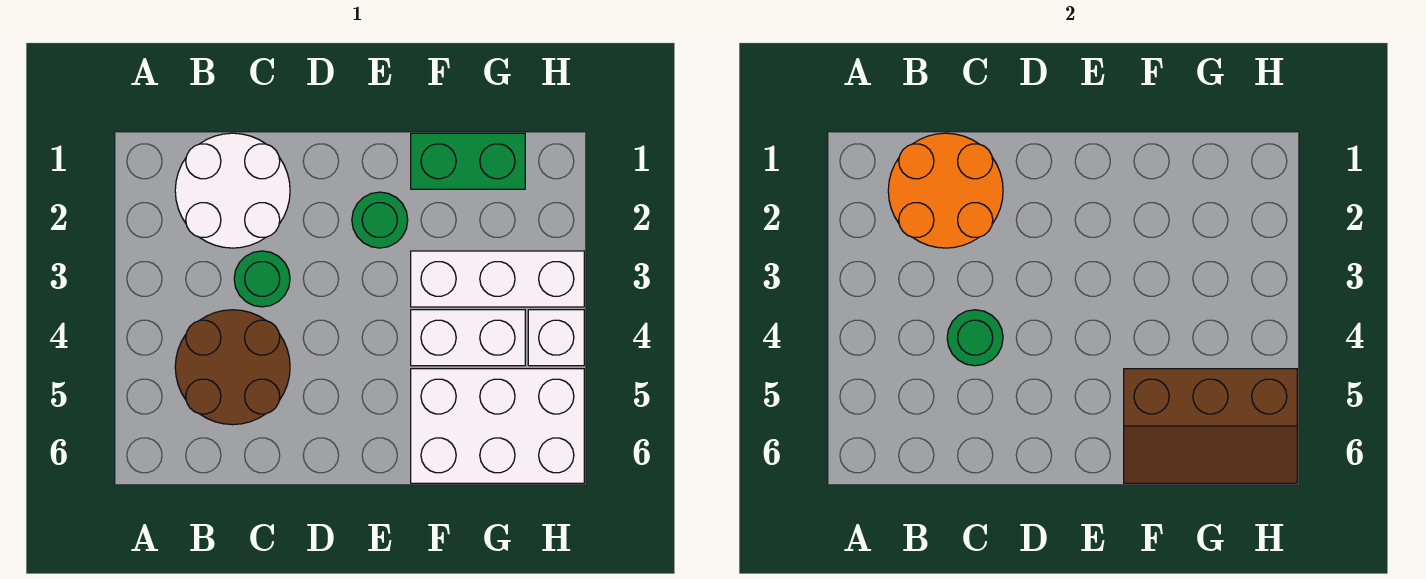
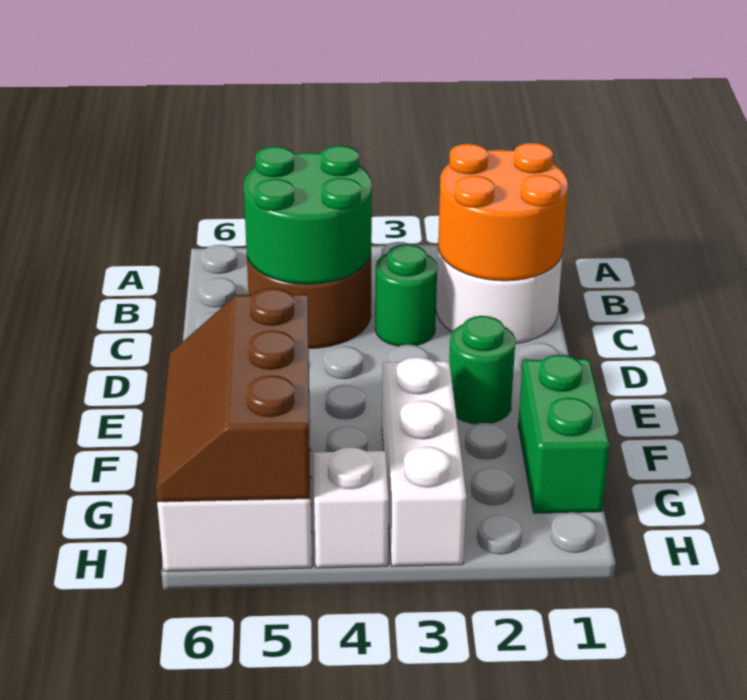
green 1x1 round brick [947,310,1003,366] -> green 2x2 round brick [244,145,372,284]
white 1x2 brick [411,310,525,366] -> none

